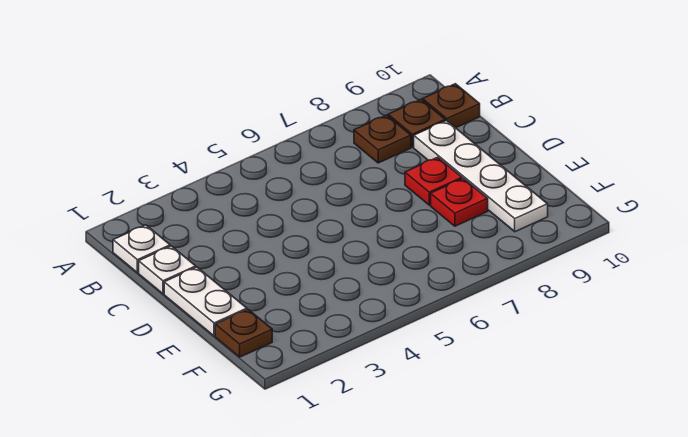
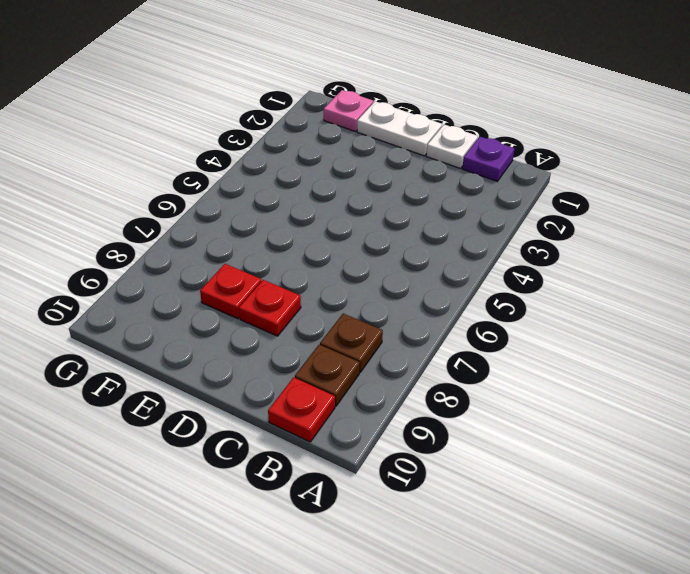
white 1x1 plate [113,225,170,273] -> purple 1x1 plate [462,137,514,181]
brown 1x1 plate [423,84,480,128] -> red 1x1 plate [268,377,335,442]
white 1x4 plate [414,121,548,232] -> none
brown 1x1 plate [215,309,272,357] -> pink 1x1 plate [324,90,373,132]

